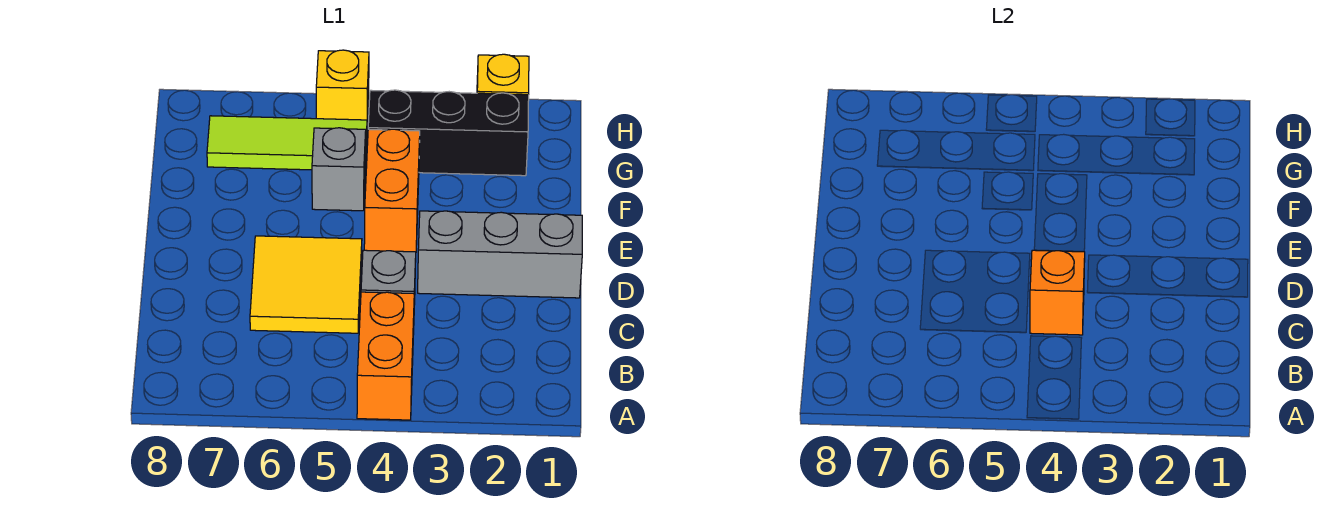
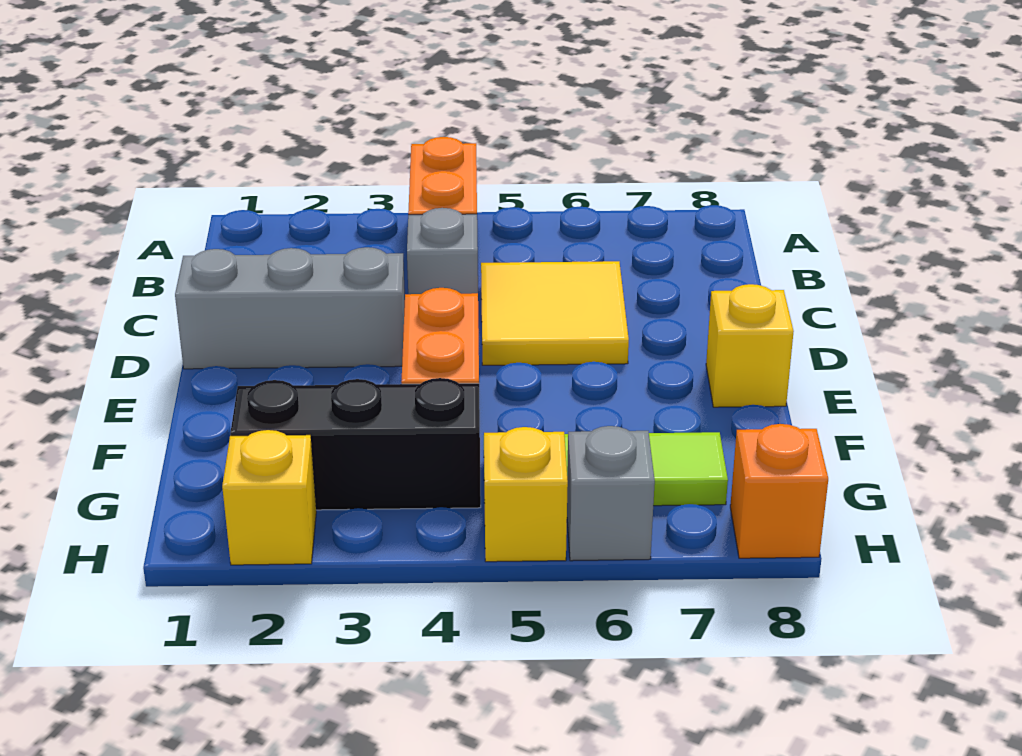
orange 1x1 brick [1030,250,1085,335] -> orange 1x1 brick moved to [730,424,828,558]
none -> yellow 1x1 brick [706,284,794,407]
grey 1x1 brick [312,128,366,211] -> grey 1x1 brick moved to [567,426,655,561]

